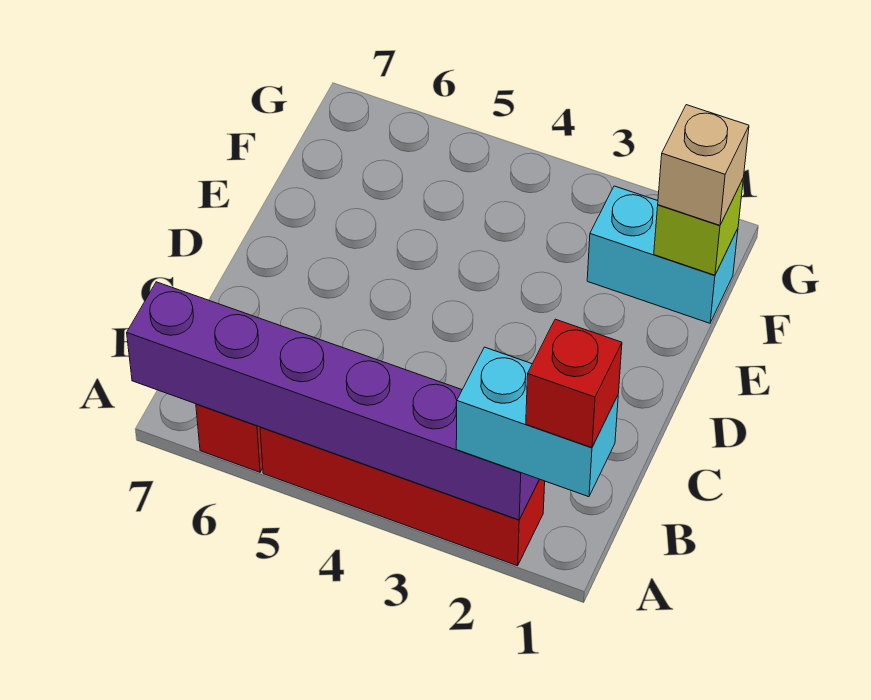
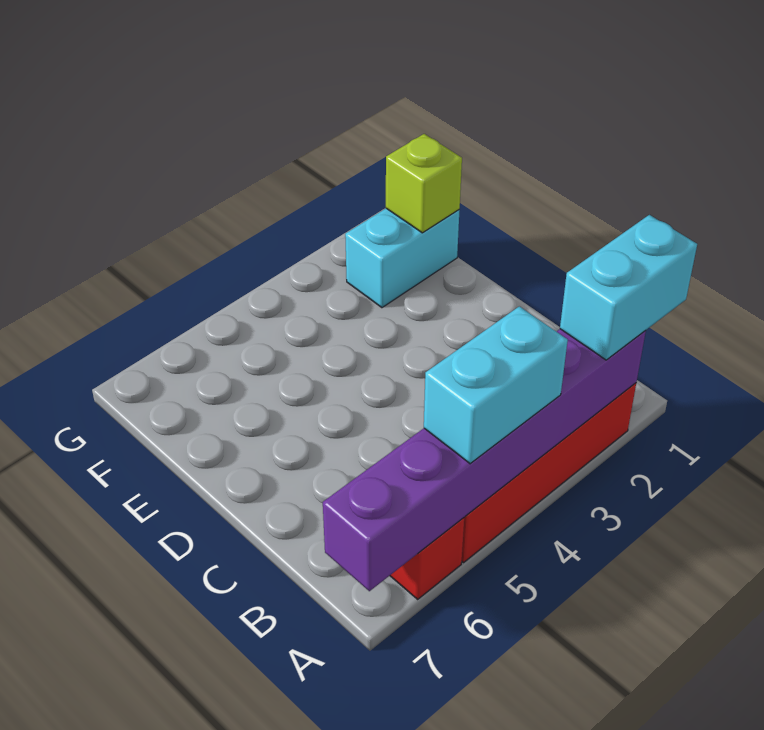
red 1x1 brick [526,319,622,448] -> none
none -> cyan 1x2 brick [424,306,568,464]
tan 1x1 brick [658,105,749,225] -> none

